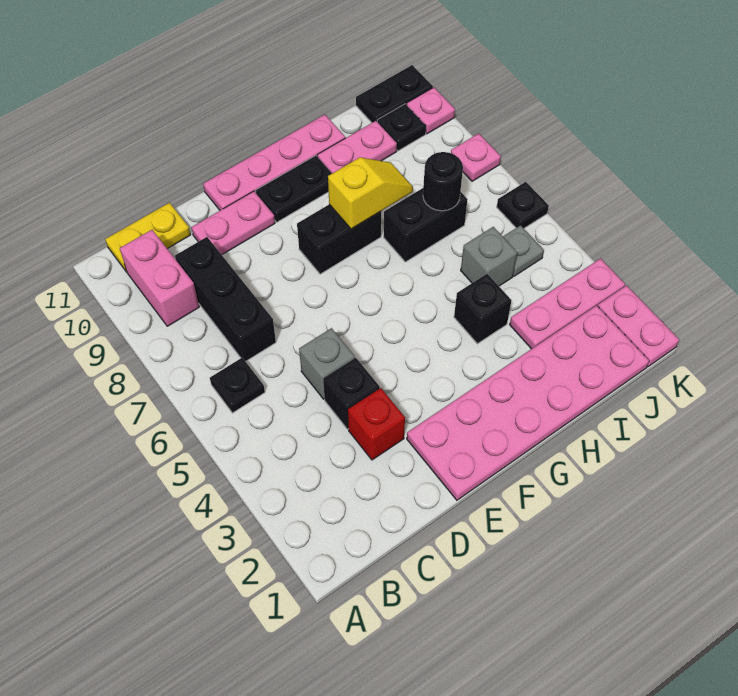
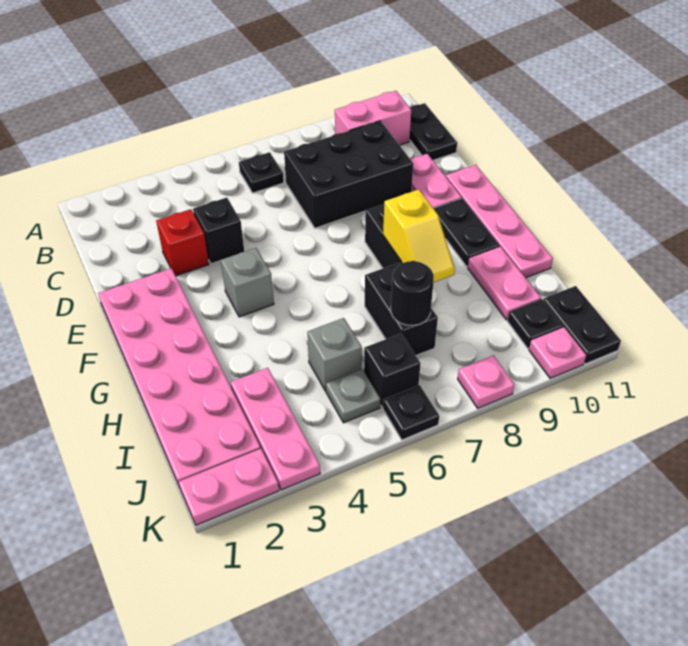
yellow 1x2 plate [105,203,191,272] -> black 1x2 plate [410,103,457,160]
black 1x3 brick [175,237,276,361] -> black 2x3 brick [284,121,413,228]
grey 1x1 brick [299,328,355,399] -> grey 1x1 brick moved to [221,248,274,317]
black 1x1 brick [454,274,512,344] -> black 1x1 brick moved to [364,334,421,407]

